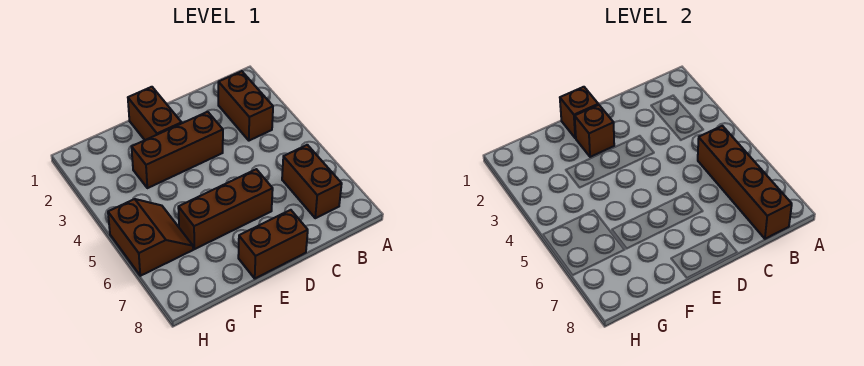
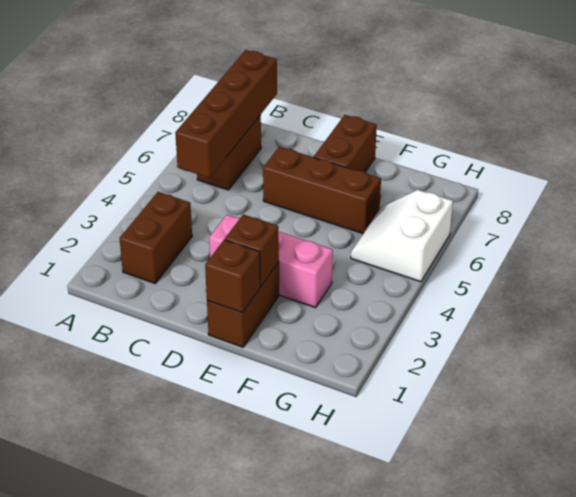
brown 1x3 brick [132,112,223,188] -> pink 1x3 brick [209,215,333,308]
brown 1x2 brick [238,210,308,278] -> brown 1x2 brick turned to [314,115,377,172]
brown 2x2 slope [108,199,193,276] -> white 2x2 slope [351,190,453,282]

